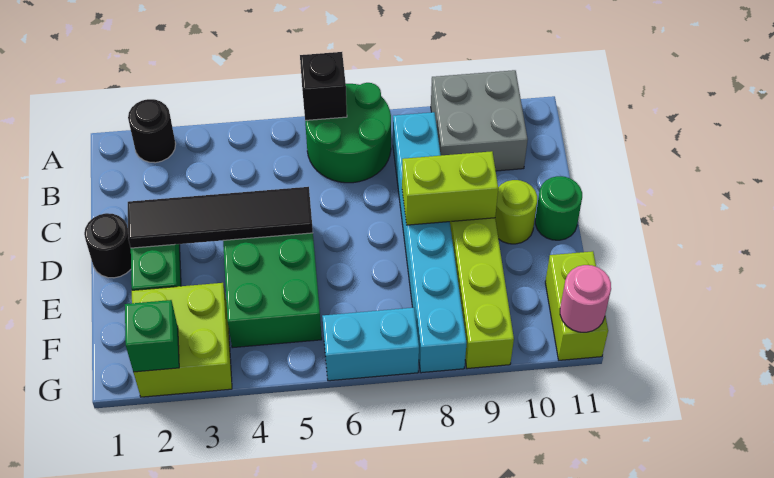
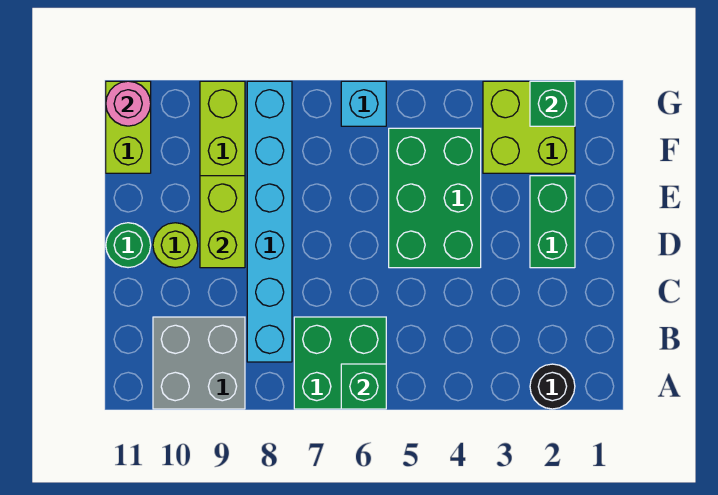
green 2x2 round brick [305,83,391,183] -> green 2x2 brick [294,317,386,409]
black 1x1 brick [300,52,347,120] -> green 1x1 brick [341,364,386,409]
black 1x1 round brick [84,213,131,278] -> none
black 1x4 tile [128,187,313,248] -> none
lime 1x2 brick [402,151,498,225] -> lime 1x2 brick turned to [200,176,245,268]
cyan 1x2 brick [322,308,419,381] -> cyan 1x1 brick [341,81,386,126]

